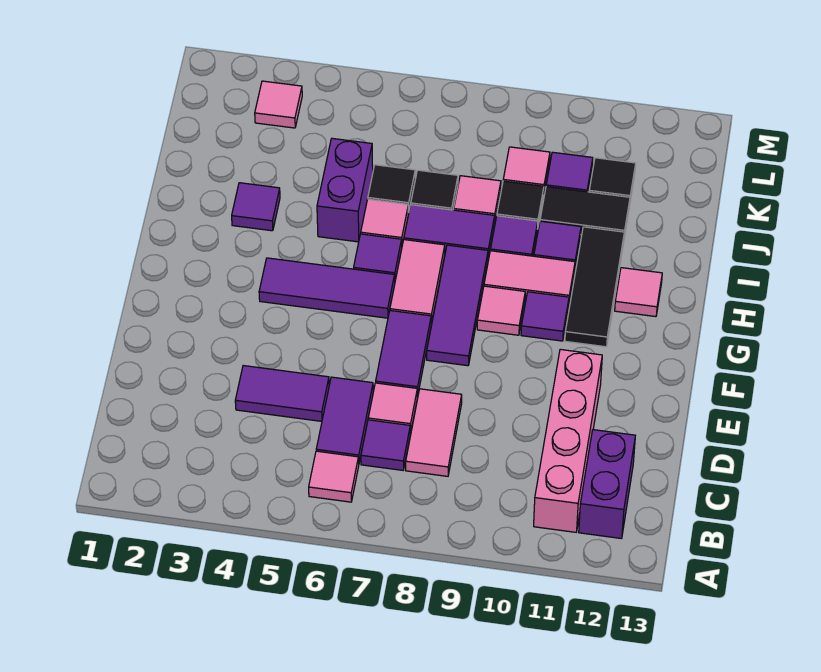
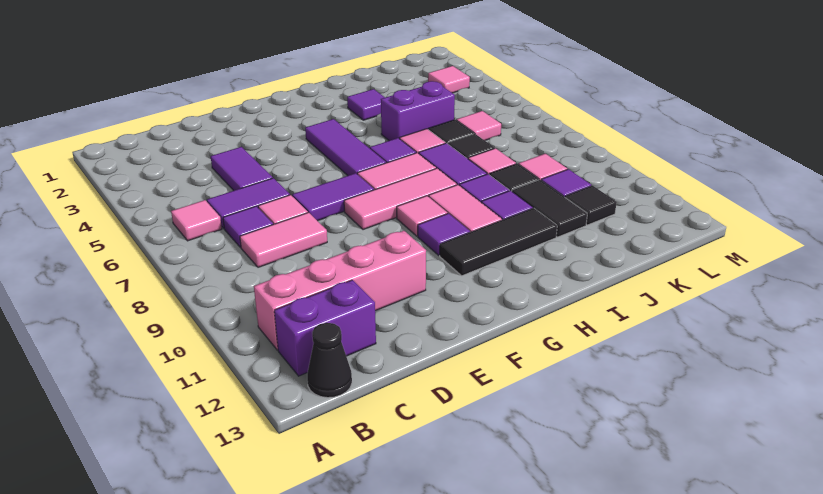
none -> black 1x1 cone [307,323,352,398]
purple 1x3 tile [427,245,488,366] -> pink 1x3 tile [344,168,457,230]
pink 1x1 tile [615,268,662,317] -> pink 1x1 tile moved to [456,111,501,140]

